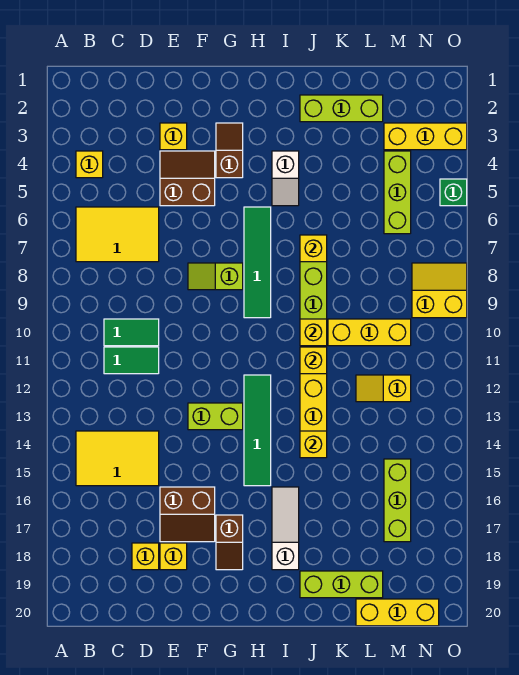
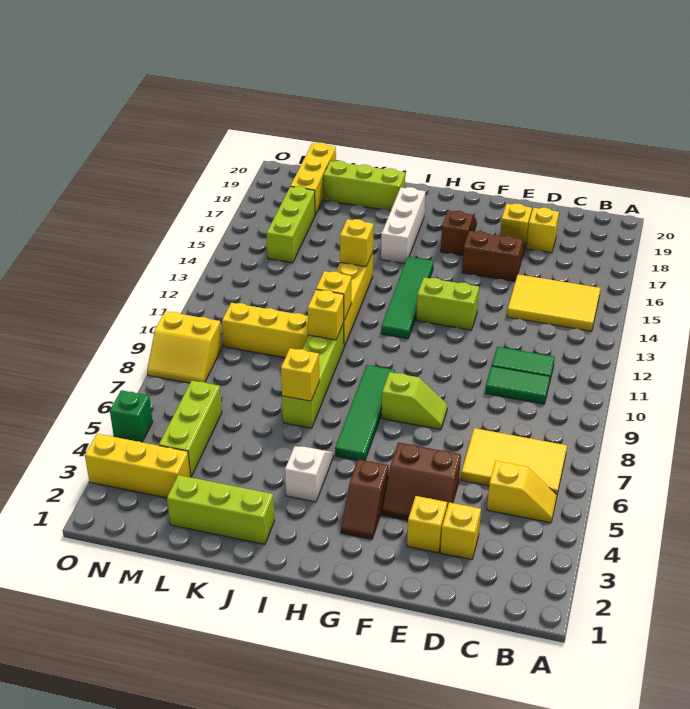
yellow 1x1 brick [76,151,103,178] -> yellow 1x1 brick moved to [440,502,481,560]
white 1x3 slope [272,487,299,570] -> white 1x3 brick [381,187,425,264]
yellow 1x2 slope [356,375,411,402] -> yellow 1x2 slope moved to [487,461,557,523]
yellow 1x3 brick [356,599,439,626] -> yellow 1x3 brick turned to [290,143,336,215]

